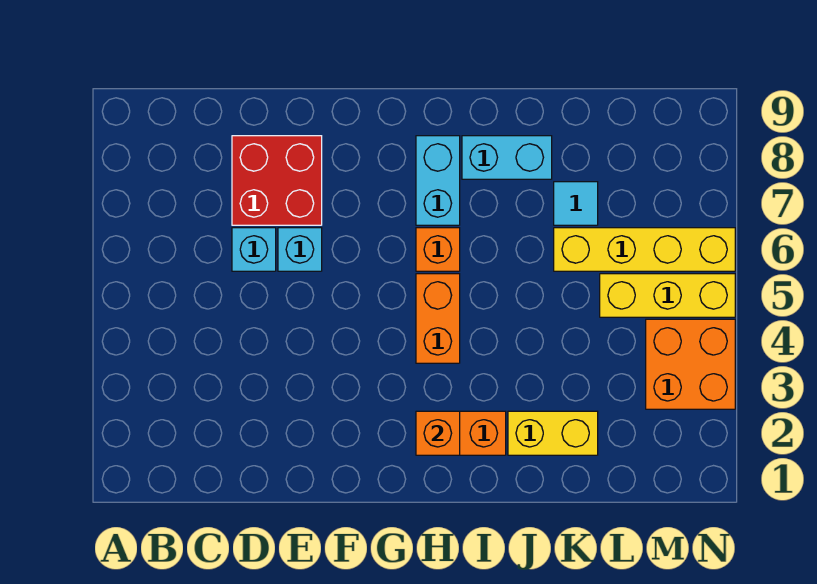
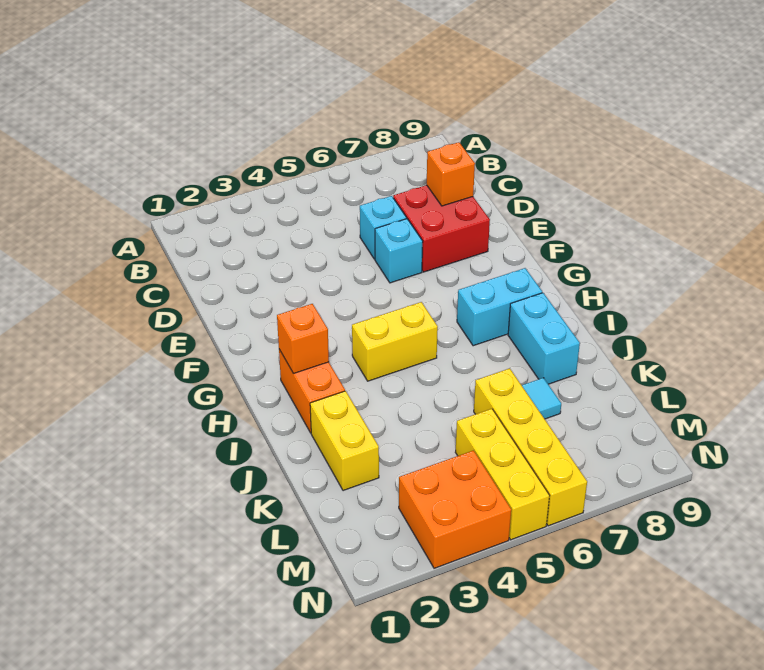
orange 1x2 brick [416,274,460,363] -> yellow 1x2 brick [352,302,438,381]
orange 1x1 brick [416,228,460,271] -> orange 1x1 brick moved to [427,142,475,206]

